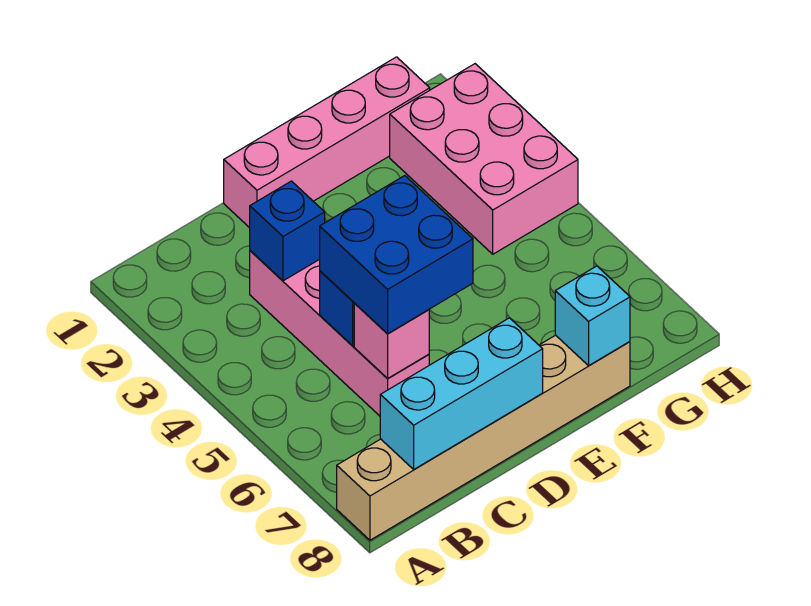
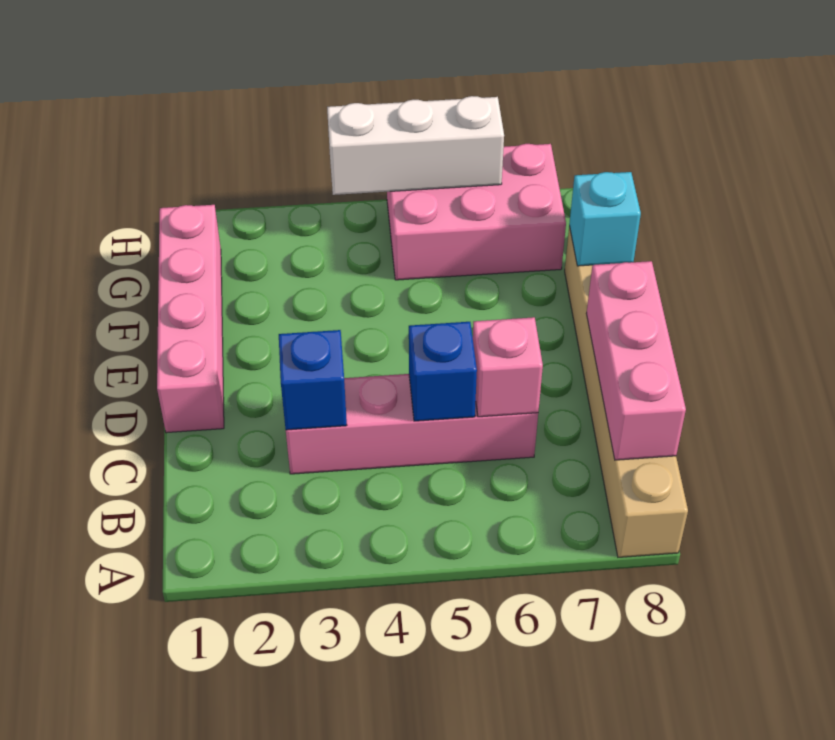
cyan 1x3 brick [380,318,543,469] -> pink 1x3 brick [586,261,686,460]
blue 2x2 brick [320,176,473,334] -> none
pink 2x3 brick [390,64,578,254] -> pink 2x3 brick moved to [387,144,566,280]
none -> white 1x3 brick [327,96,504,195]

